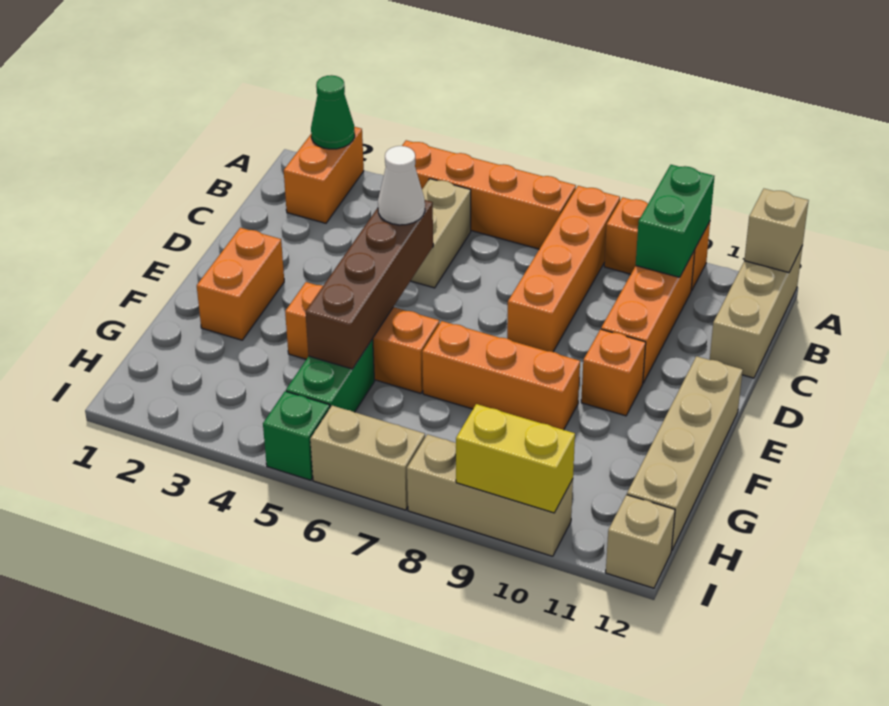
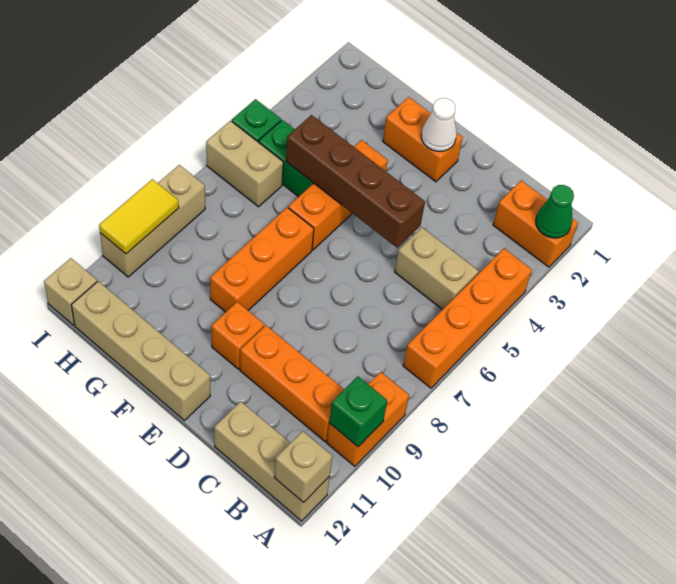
orange 1x4 brick [507,186,620,352] -> none
green 1x2 brick [636,165,714,277] -> green 1x1 brick [329,376,387,447]
white 1x1 cone [378,146,425,225] -> white 1x1 cone moved to [421,98,457,151]
tan 1x2 brick [310,406,425,510] -> tan 1x2 brick turned to [206,121,283,207]
yellow 1x2 brick [456,404,575,513] -> yellow 1x2 tile [99,179,179,254]

